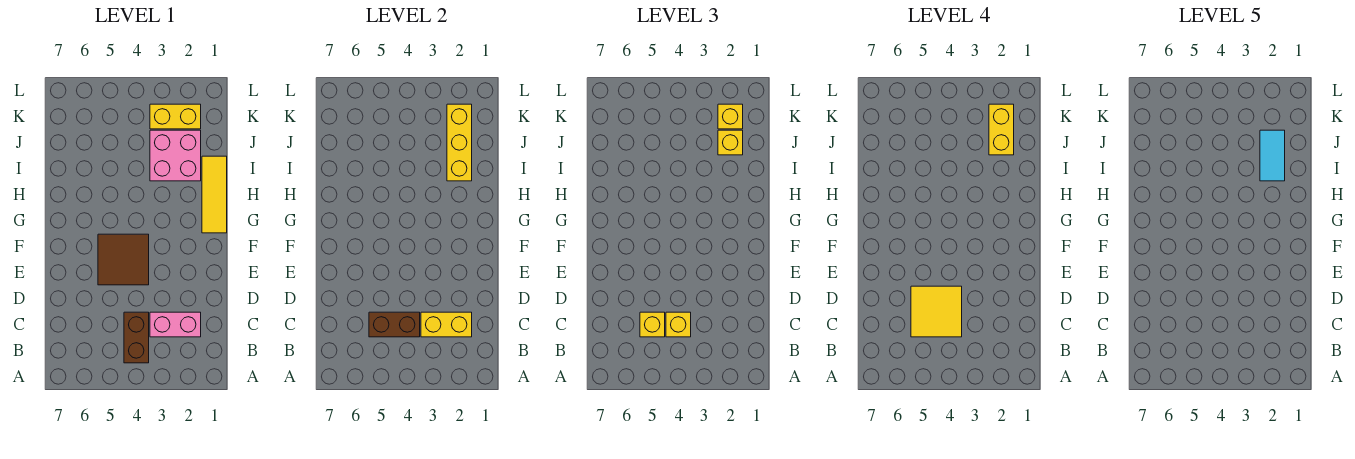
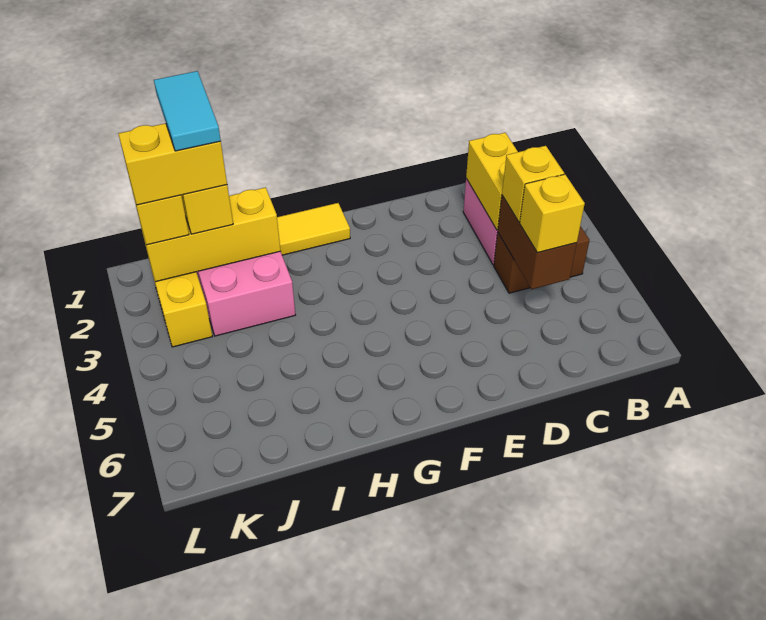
yellow 2x2 tile [911,286,962,337] -> none
brown 2x2 tile [98,234,149,285] -> none
cyan 1x2 tile [1260,130,1285,181] -> cyan 1x2 tile turned to [154,71,221,151]

